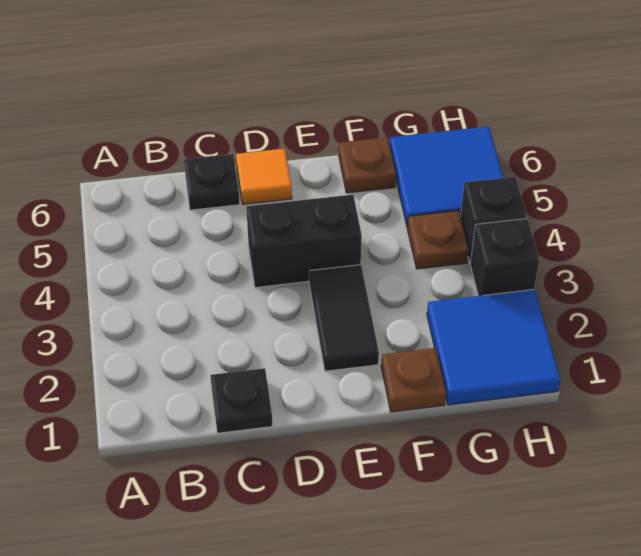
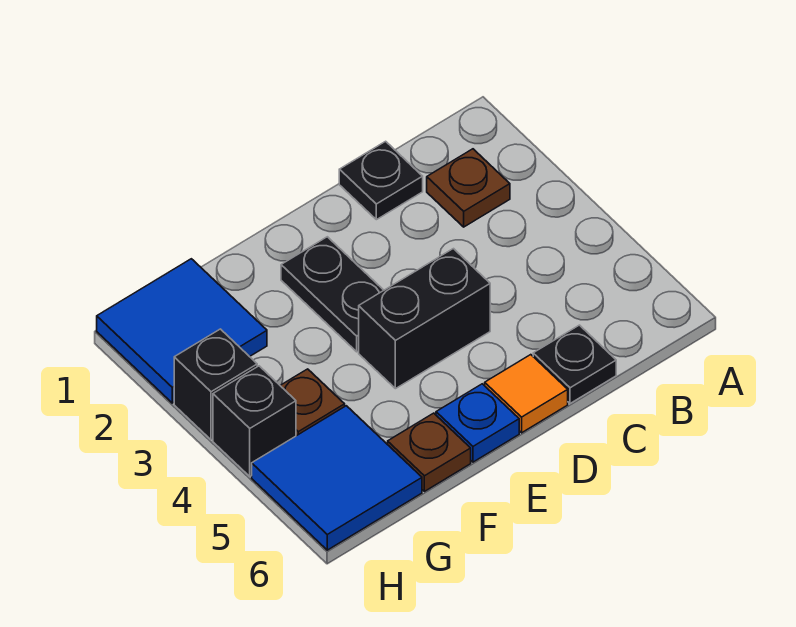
black 1x2 tile [309,265,379,371] -> black 1x2 plate [281,237,384,352]
none -> blue 1x1 plate [436,384,519,462]
brown 1x1 plate [381,348,446,412] -> brown 1x1 plate moved to [427,149,510,227]

